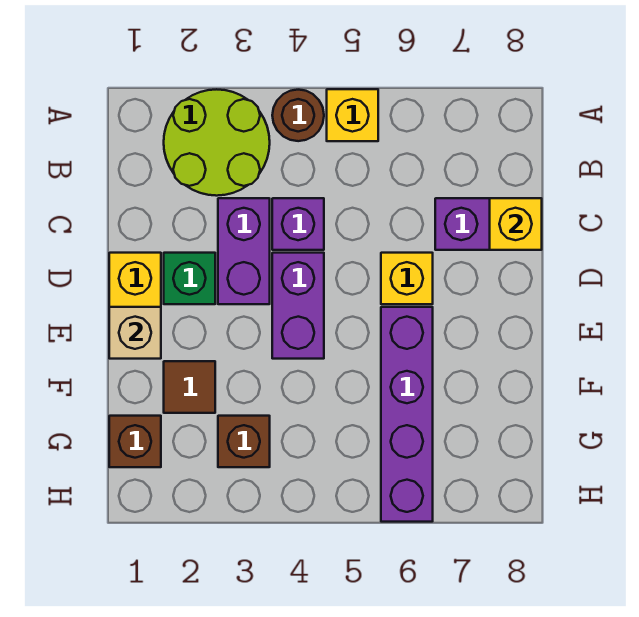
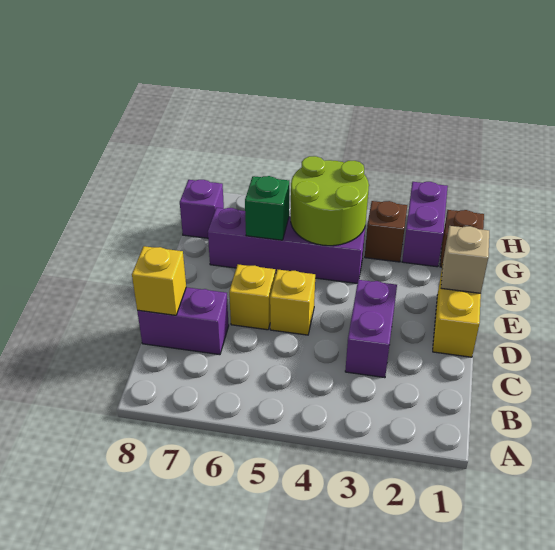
lime 2x2 round brick [164,89,270,196] -> lime 2x2 round brick moved to [291,156,369,246]
brown 1x1 round brick [272,90,324,141] -> none
yellow 1x1 brick [327,89,378,141] -> yellow 1x1 brick moved to [270,269,315,335]
purple 1x1 brick [272,198,324,250] -> purple 1x1 brick moved to [180,180,224,238]
green 1x1 brick [164,253,215,304] -> green 1x1 brick moved to [245,176,289,240]
purple 1x2 brick [272,253,324,359] -> purple 1x2 brick moved to [402,182,448,267]
purple 1x4 brick [381,307,433,522] -> purple 1x4 brick turned to [208,208,365,283]
brown 1x1 tile [164,361,215,413] -> none

